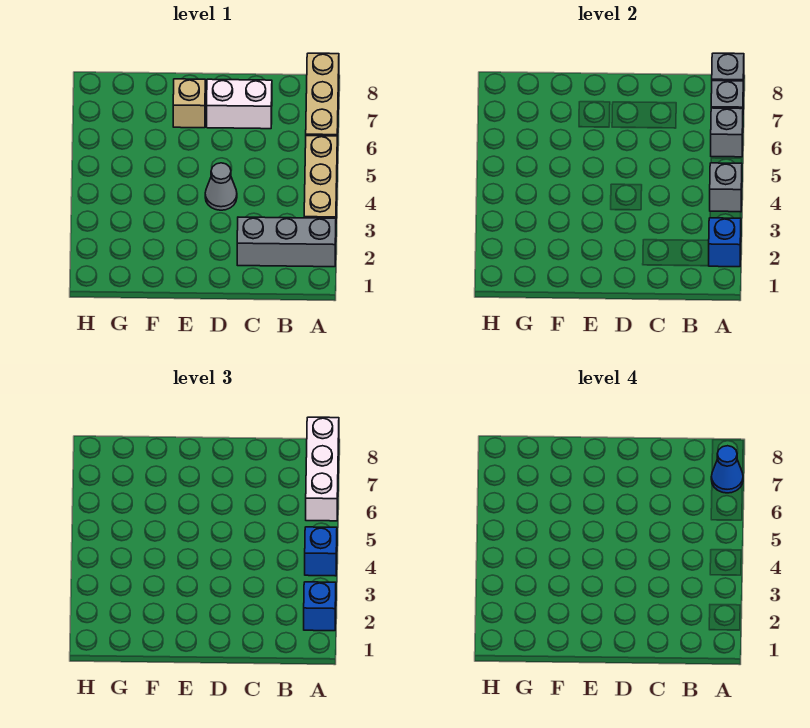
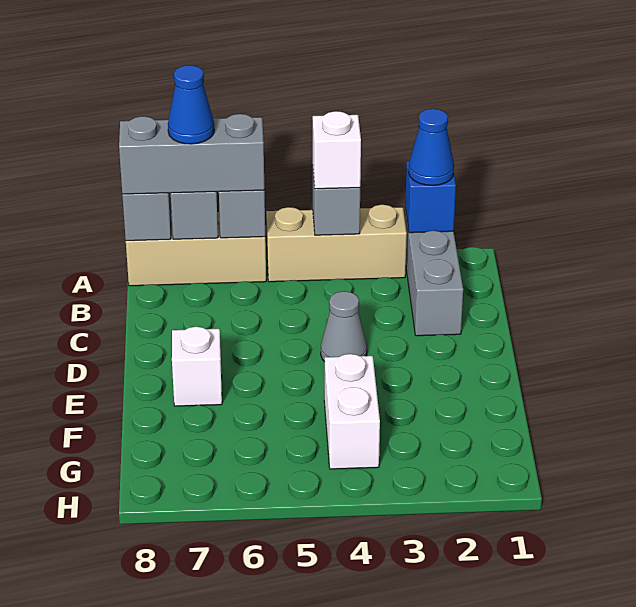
blue 1x1 brick [304,582,336,631] -> blue 1x1 cone [409,109,454,185]
blue 1x1 brick [305,527,337,576] -> white 1x1 brick [313,111,361,189]
white 1x3 brick [306,417,339,521] -> grey 1x3 brick [119,114,264,194]
white 1x2 brick [207,79,272,129] -> white 1x2 brick moved to [324,354,380,469]
tan 1x1 brick [173,79,205,128] -> white 1x1 brick [172,327,222,406]

